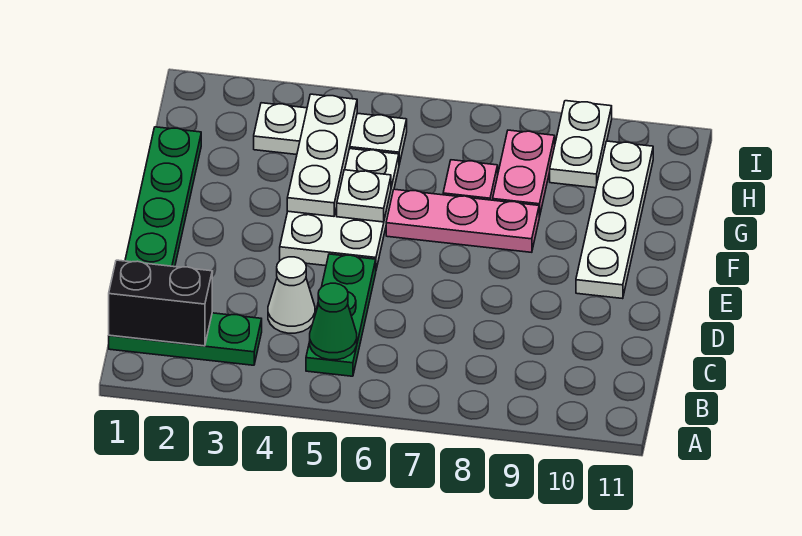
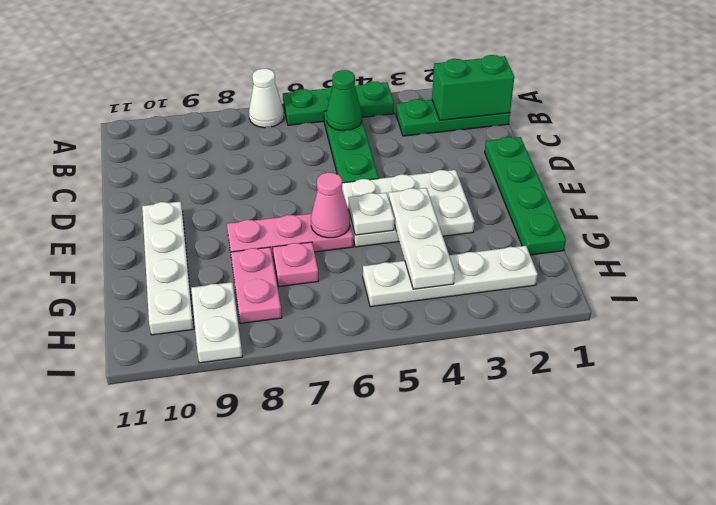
none -> green 1x3 plate [283,82,394,125]
black 1x2 brick [109,260,212,346] -> green 1x2 brick [432,55,514,120]
white 1x1 cone [268,257,315,333] -> white 1x1 cone moved to [249,69,284,128]
white 2x3 plate [280,149,399,269] -> white 2x3 plate turned to [342,170,475,247]
none -> pink 1x1 cone [311,172,350,238]
white 1x3 plate [254,103,407,164] -> white 1x4 plate [363,246,538,307]

